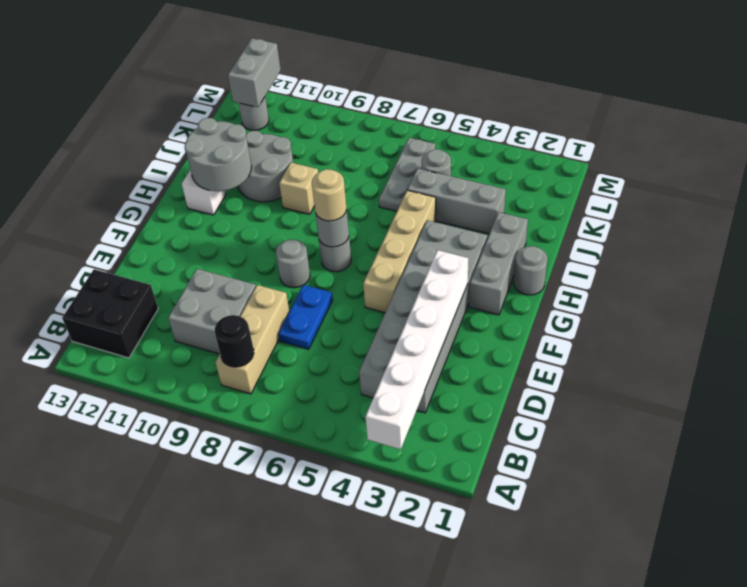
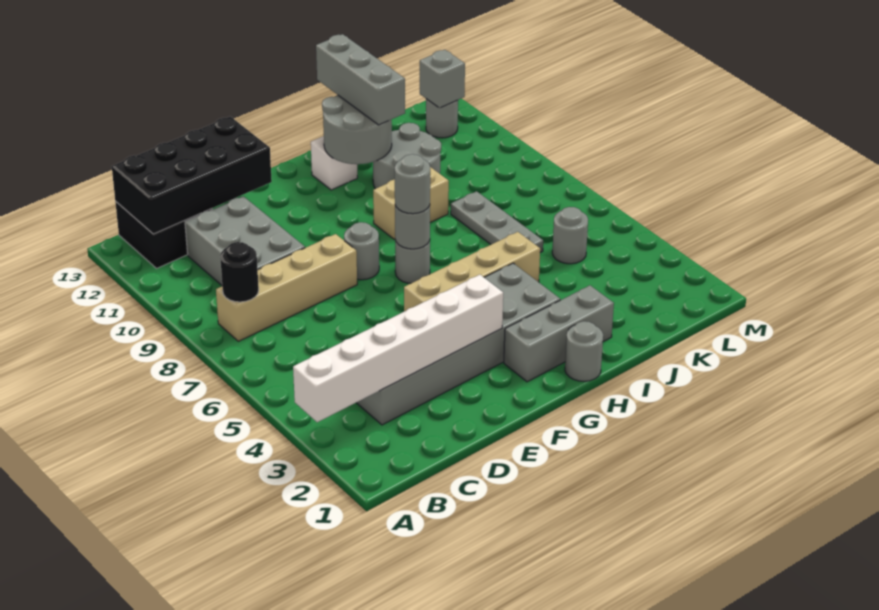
tan 1x3 brick [215,285,289,394] -> tan 1x4 brick [216,234,357,341]
none -> black 2x4 brick [112,117,272,234]
grey 2x2 brick [168,269,256,354] -> grey 2x3 brick [185,196,305,285]
blue 1x2 plate [278,285,333,349] -> none
tan 1x1 round brick [312,169,347,221] -> grey 1x1 round brick [395,154,430,214]
tan 1x1 brick [279,163,318,214] -> tan 1x2 brick [373,167,449,239]
grey 1x3 brick [407,169,506,234] -> grey 1x3 brick moved to [316,34,405,125]
grey 1x3 plate [379,138,435,211] -> grey 1x3 plate turned to [451,191,543,253]
grey 1x2 brick [228,38,281,107] -> grey 1x1 brick [420,50,465,108]

